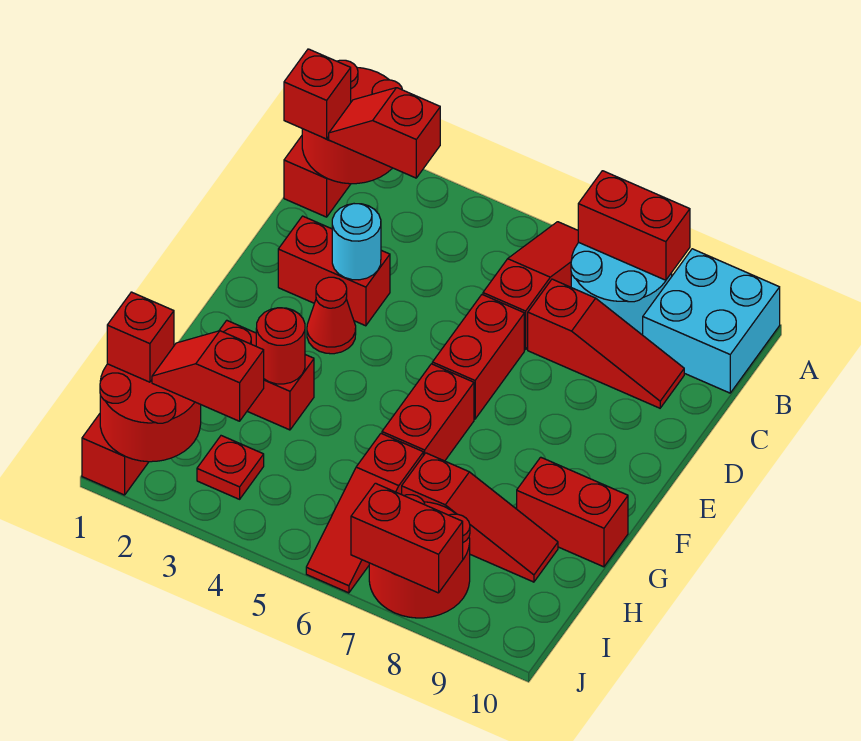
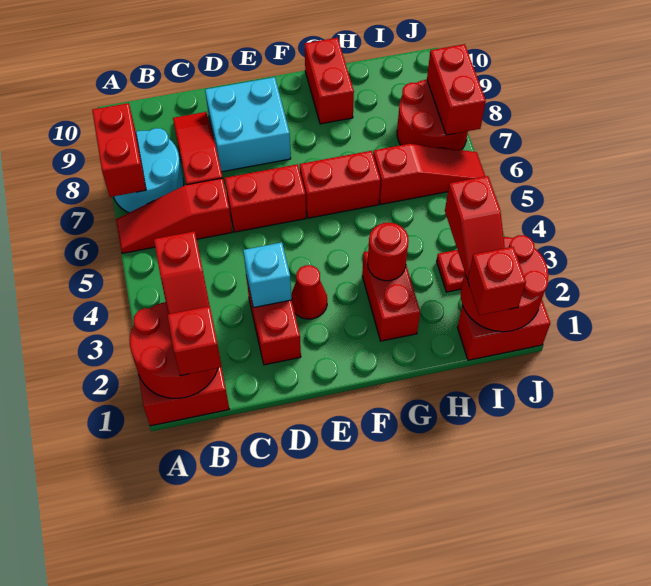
cyan 2x2 brick [643,249,780,393] -> cyan 2x2 brick moved to [205,77,291,172]
cyan 1x1 round brick [332,204,381,280] -> cyan 1x1 brick [243,242,292,308]
red 1x3 slope [402,453,558,582] -> none

